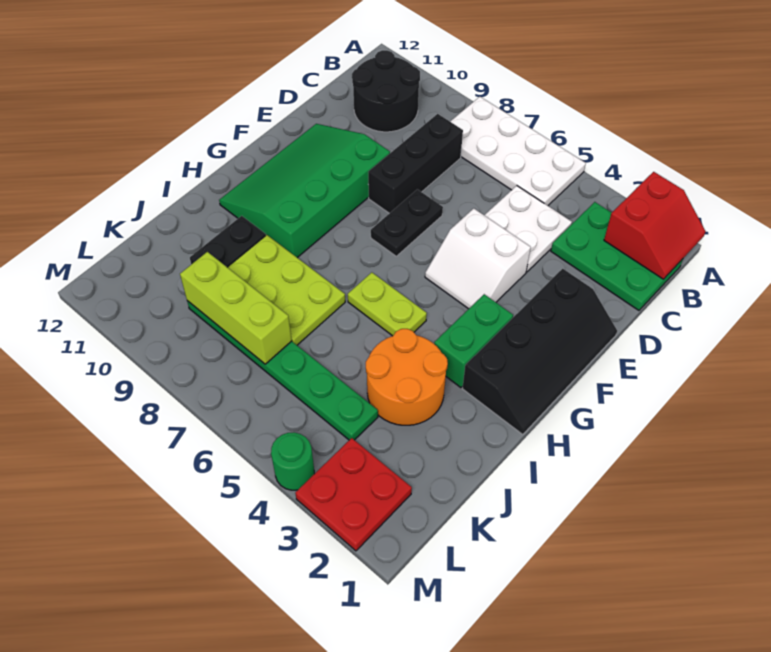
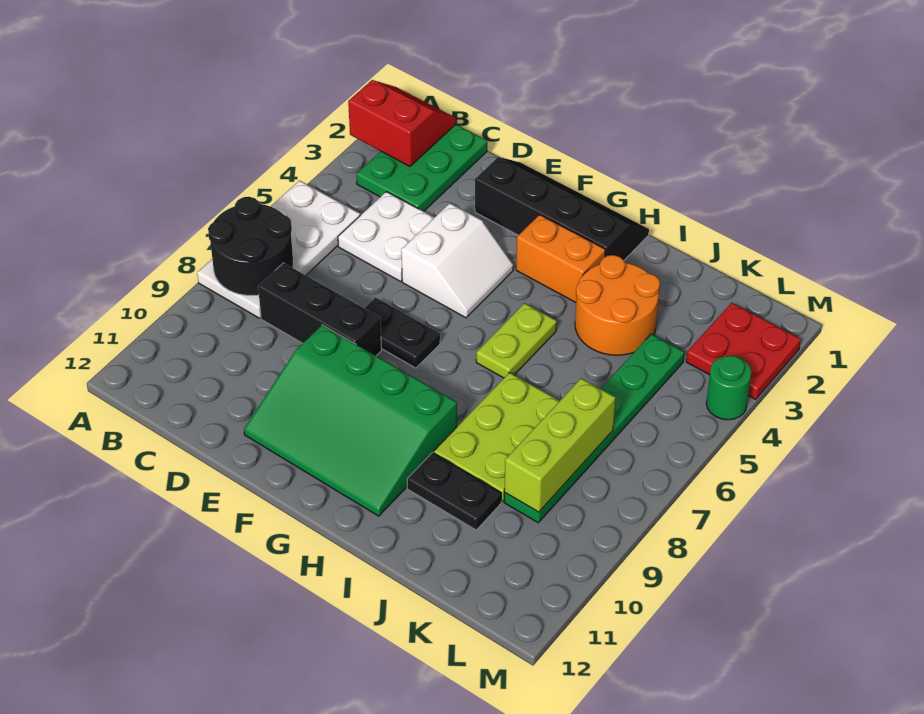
black 2x2 round brick [352,50,420,132] -> black 2x2 round brick moved to [208,197,293,295]
green 1x2 brick [434,294,513,388] -> orange 1x2 brick [516,215,605,302]

